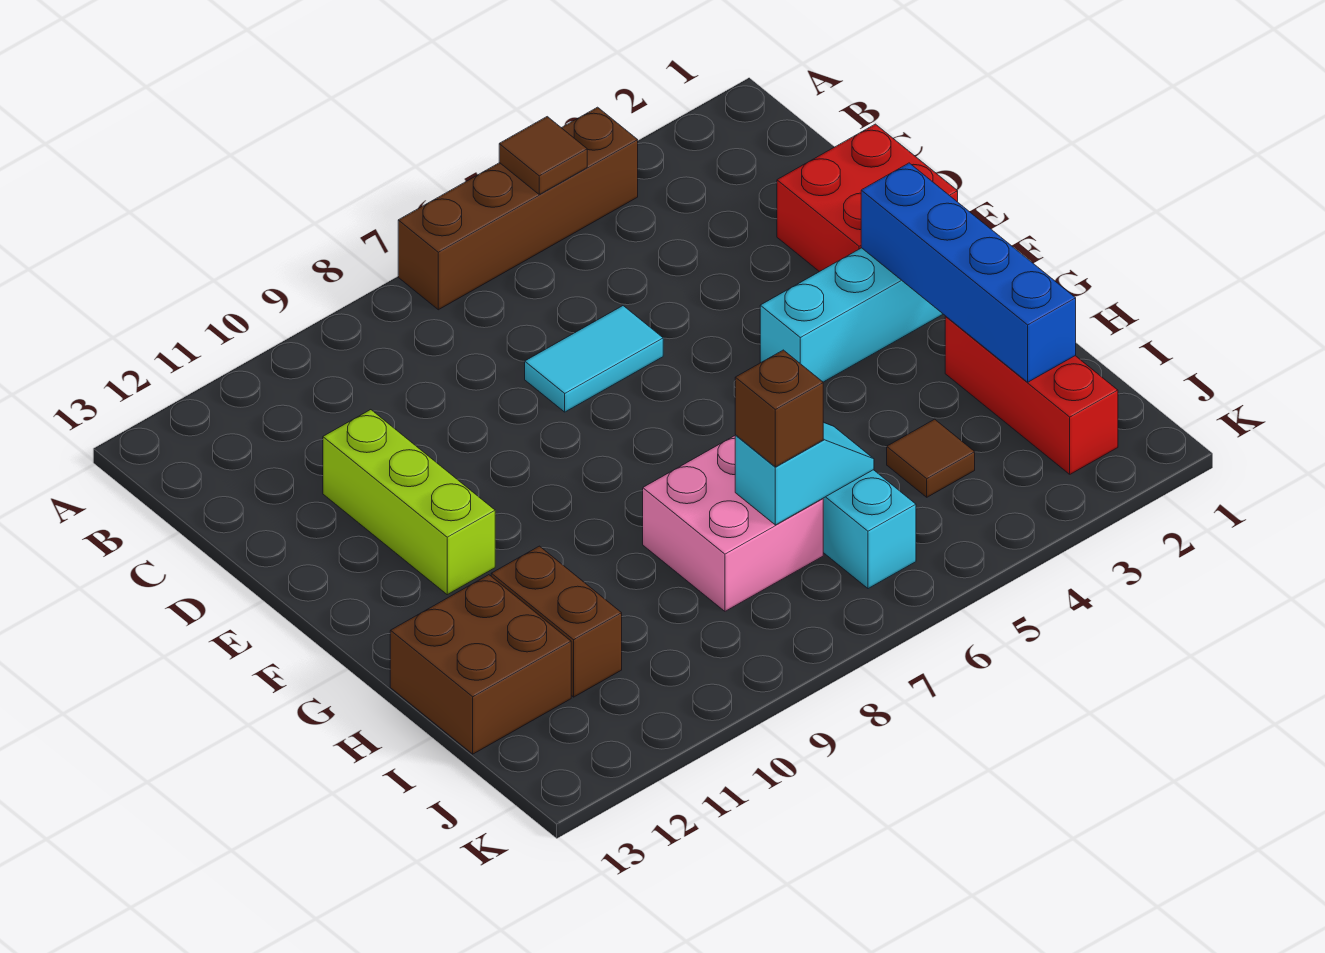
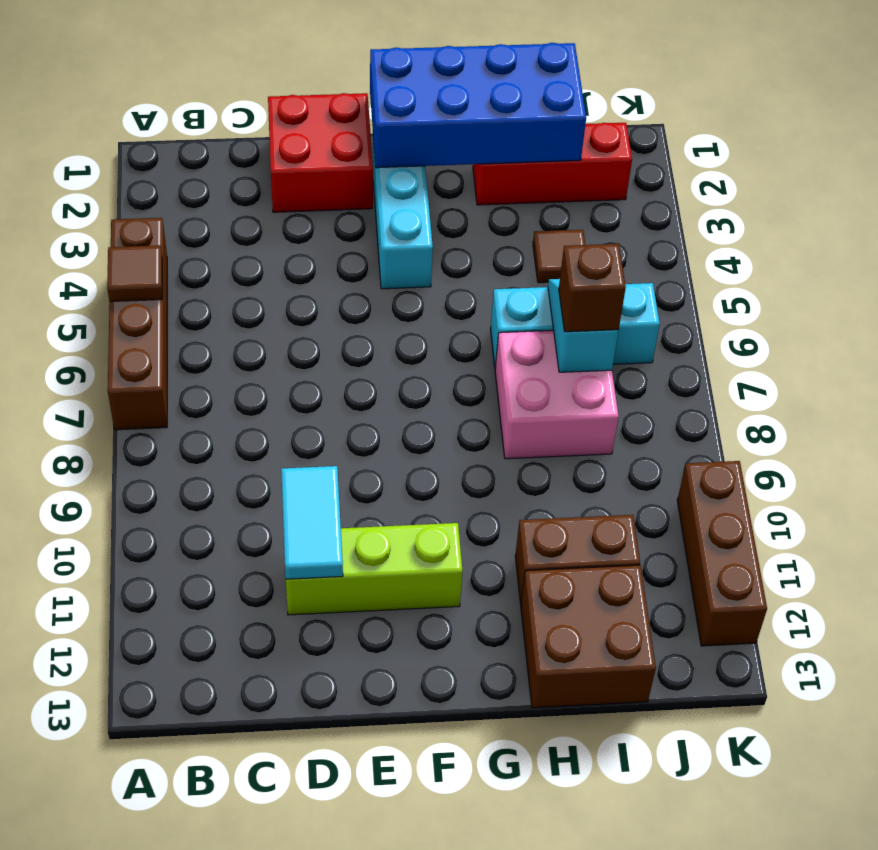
cyan 1x2 tile [525,306,663,412] -> cyan 1x2 tile moved to [281,466,343,579]
blue 1x4 brick [861,163,1076,382] -> blue 2x4 brick [370,43,586,168]
none -> brown 1x3 brick [677,461,767,646]

